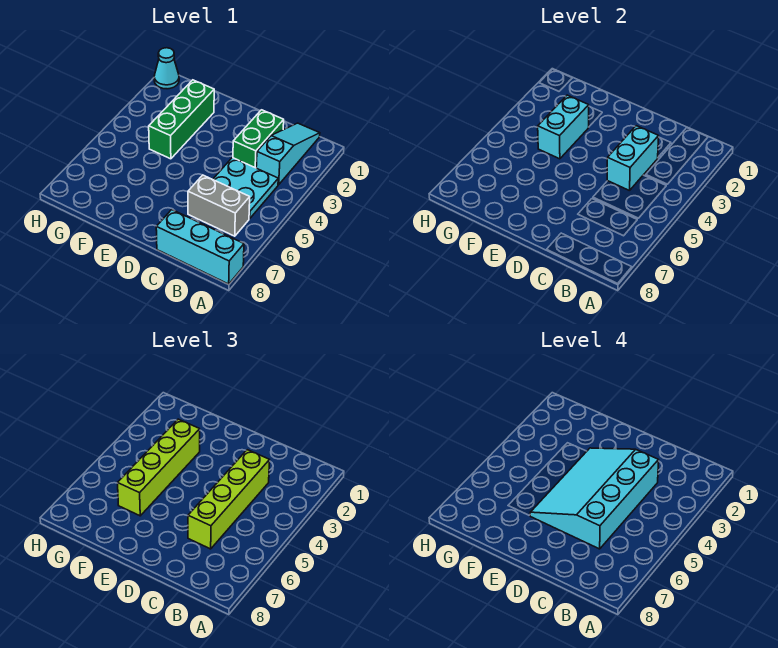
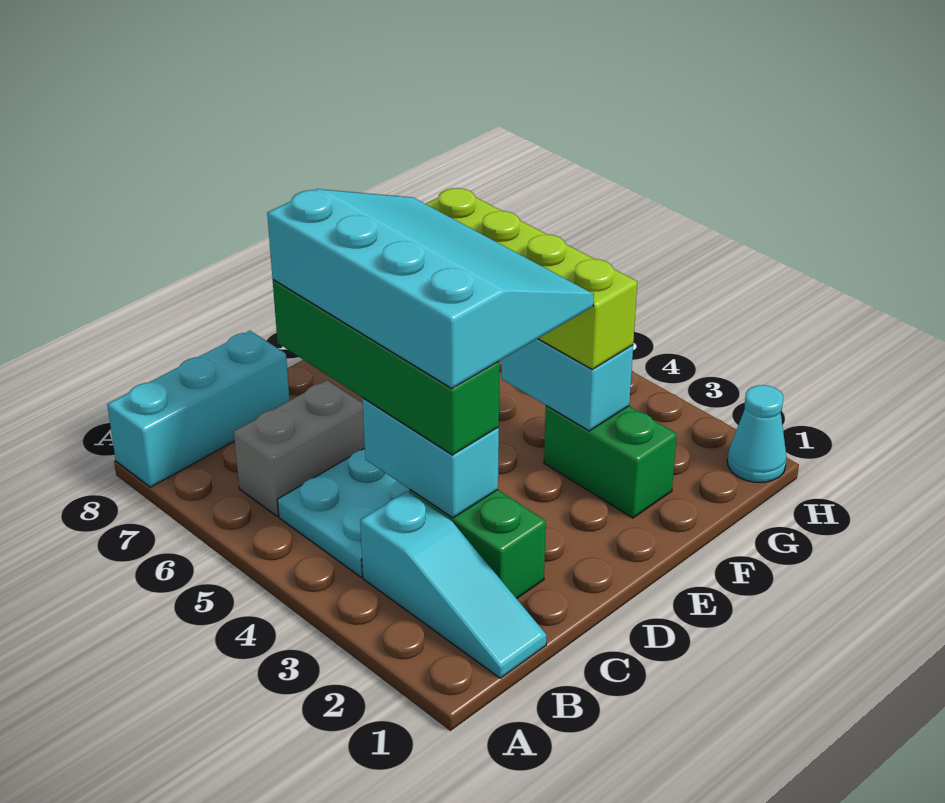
lime 1x4 brick [188,450,270,549] -> green 1x4 brick [273,280,499,455]
green 1x3 brick [149,80,214,159] -> green 1x2 brick [544,406,677,518]

